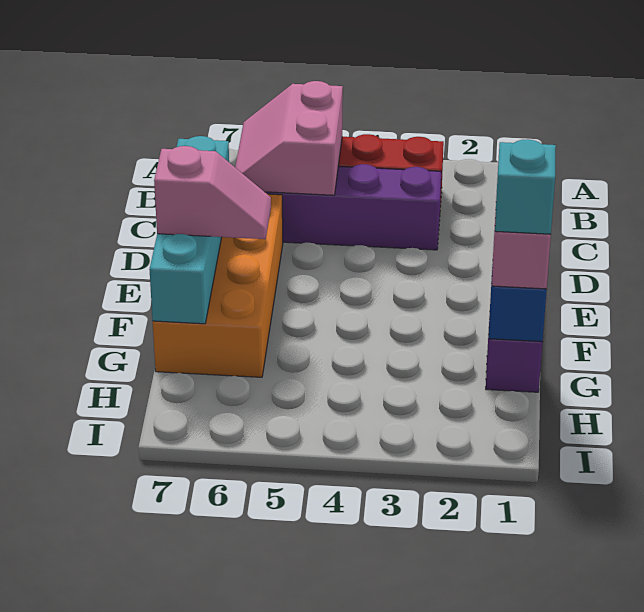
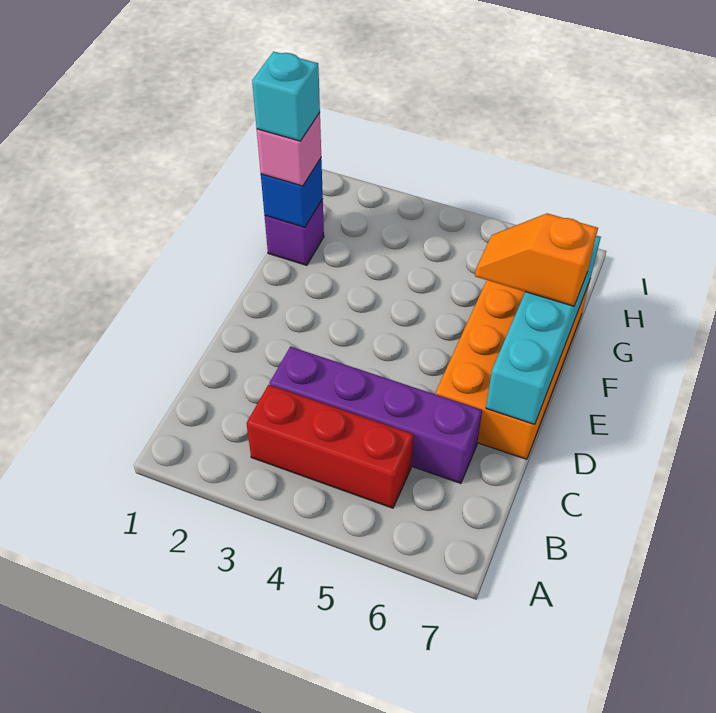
pink 2x2 slope [235,81,343,195] -> none
pink 1x2 slope [154,146,271,239] -> orange 1x2 slope [475,213,598,306]

